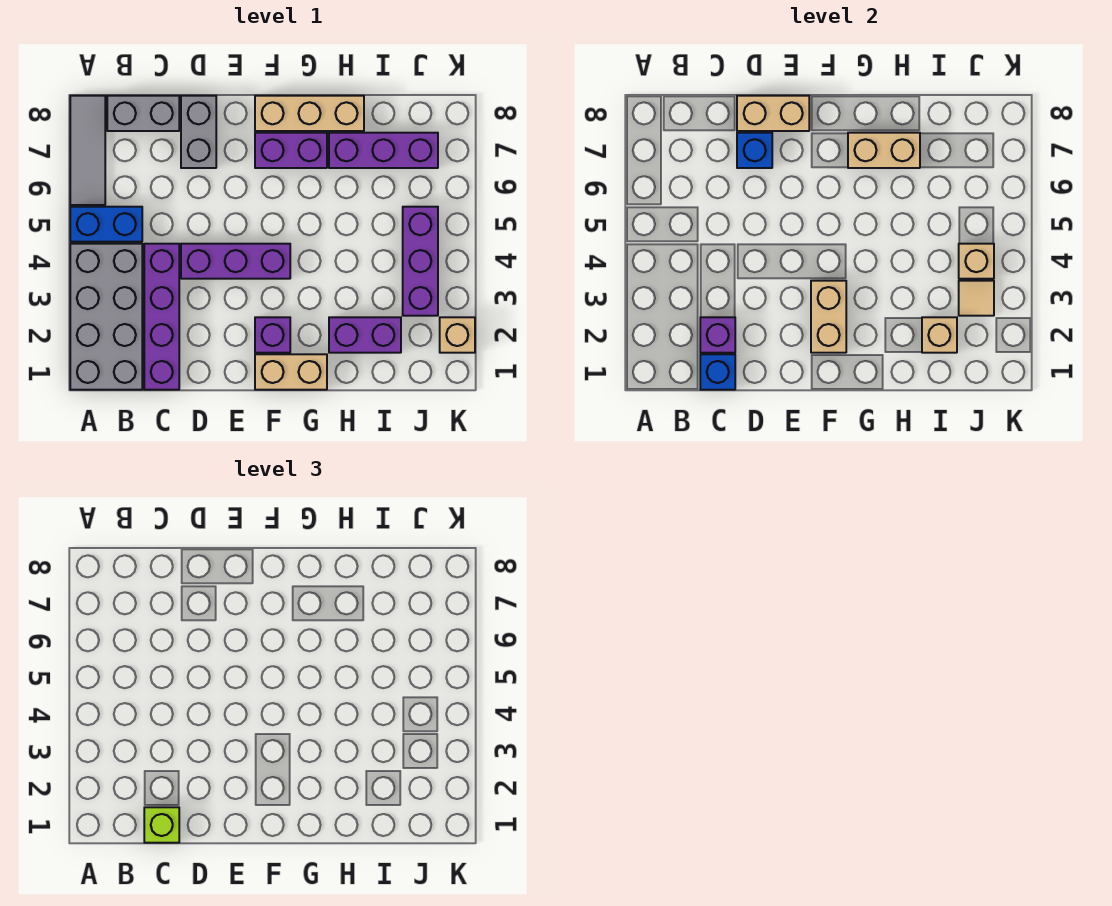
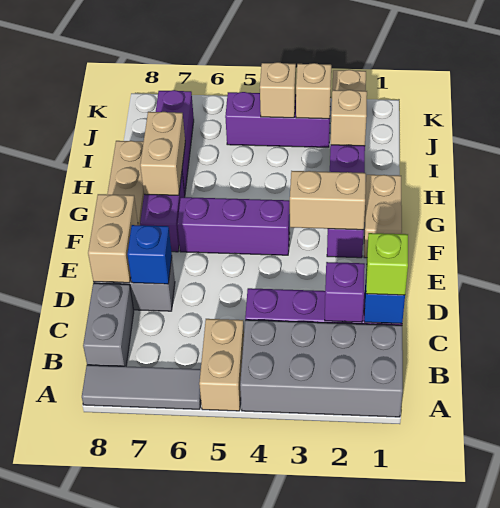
blue 1x2 brick [70,207,142,242] -> tan 1x2 brick [199,319,244,411]
purple 1x3 brick [181,244,290,279] -> purple 1x3 brick turned to [177,197,290,255]
tan 1x1 tile [959,281,994,316] -> tan 1x1 brick [296,63,331,119]

